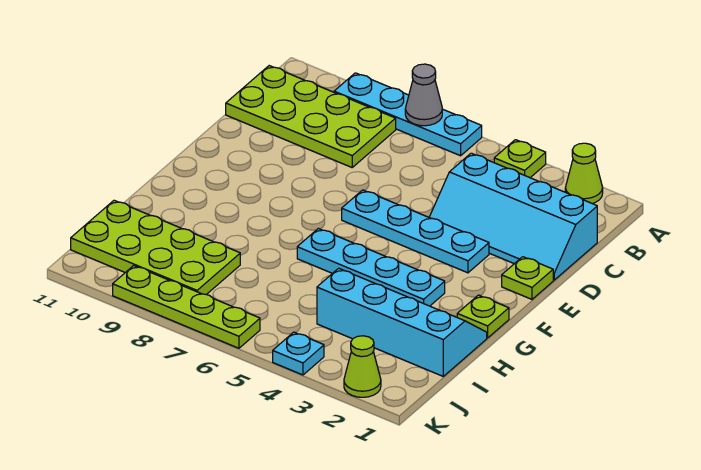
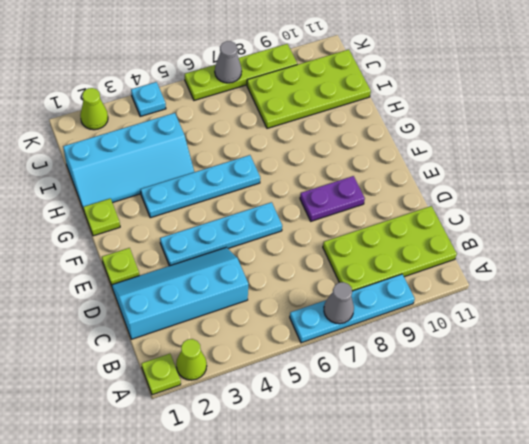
lime 1x1 plate [494,140,546,178] -> lime 1x1 plate moved to [141,354,181,395]
none -> purple 1x2 plate [300,176,365,221]
none -> grey 1x1 cone [215,41,242,83]

